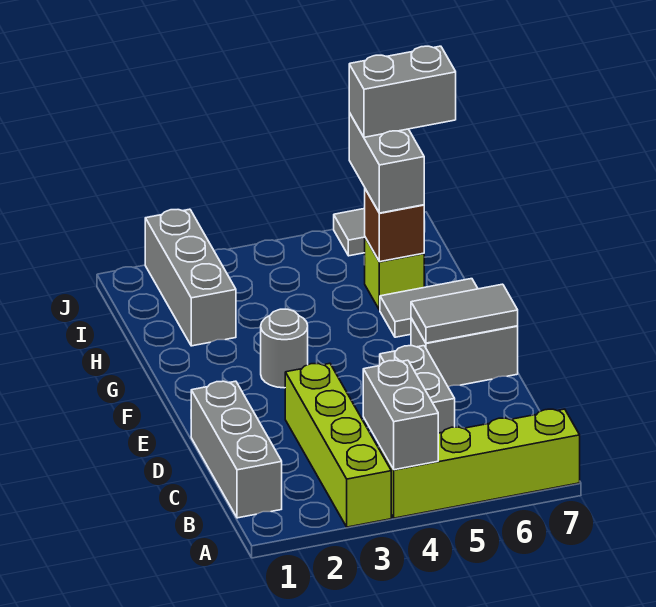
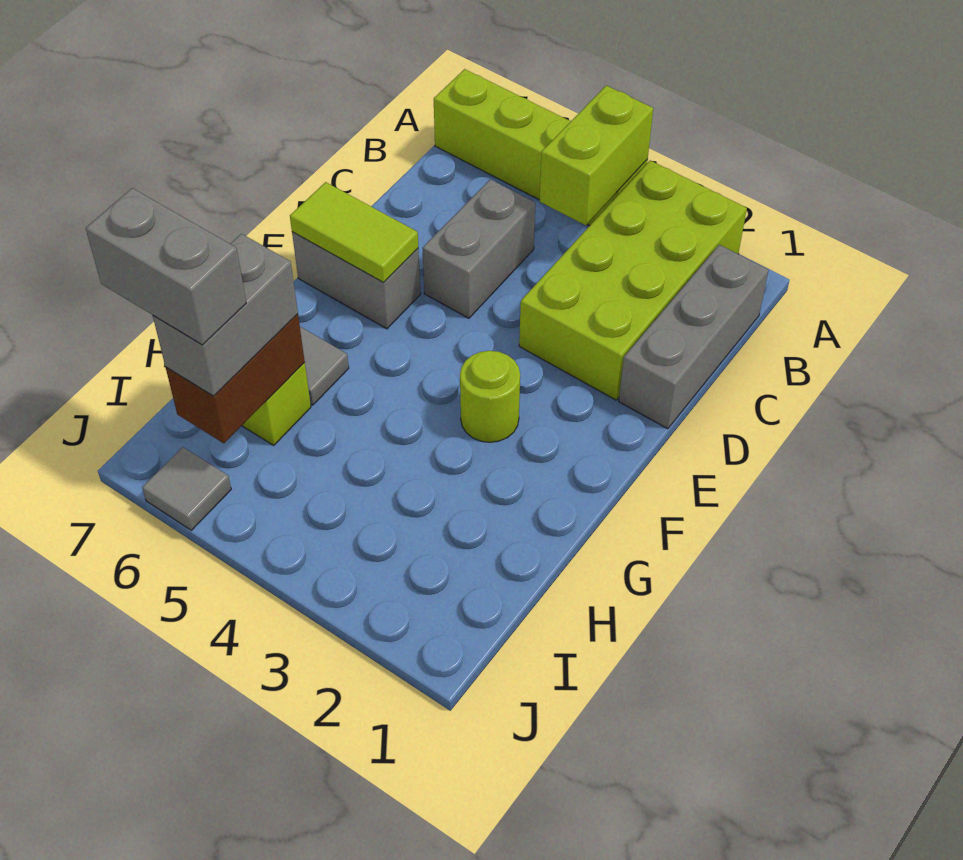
lime 1x4 brick [285,363,391,527] -> lime 2x4 brick [519,160,747,400]
grey 1x2 brick [363,360,438,470] -> lime 1x2 brick [540,85,653,225]
grey 1x2 tile [411,284,518,343] -> lime 1x2 tile [290,182,418,282]
grey 1x1 round brick [261,309,308,388] -> lime 1x1 round brick [460,351,520,442]
grey 1x3 brick [145,209,236,346] -> none
brown 1x1 brick [365,189,424,262] -> brown 1x2 brick [166,314,305,443]

